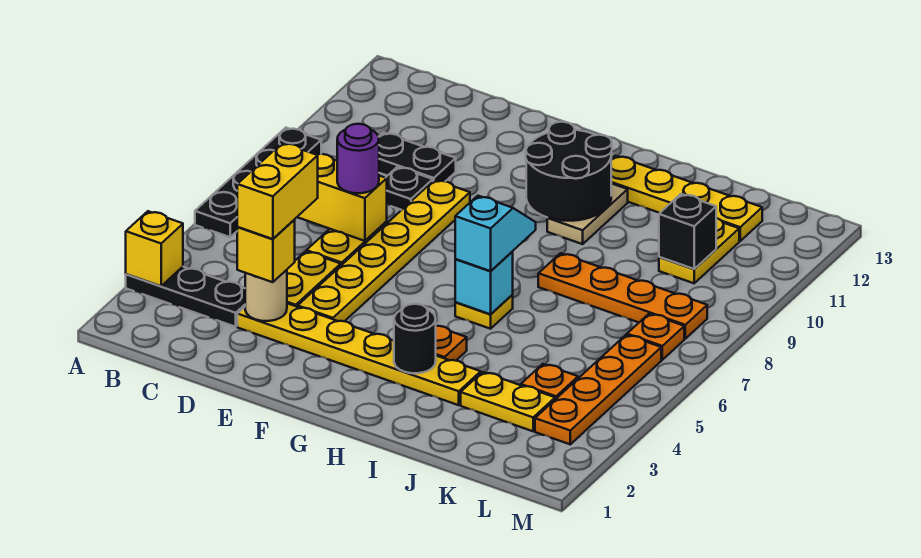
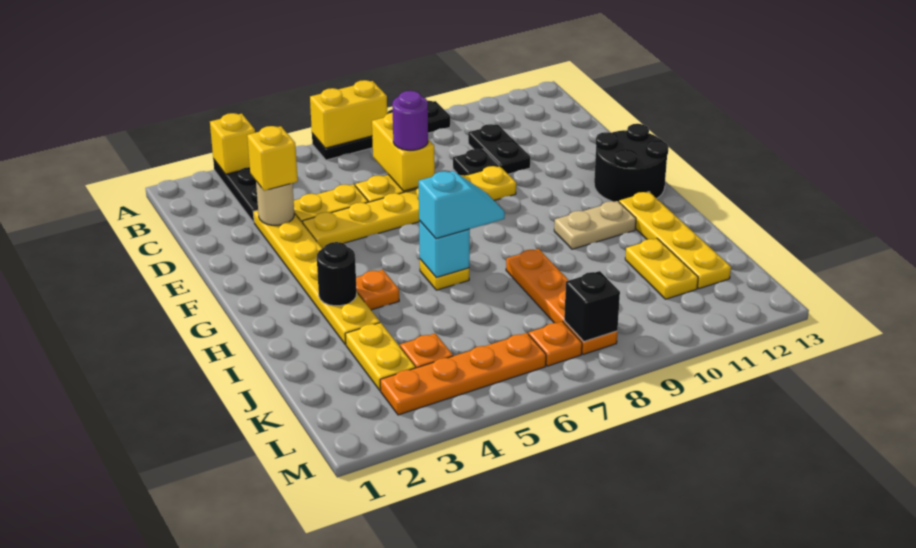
yellow 1x2 brick [237,143,318,239] -> yellow 1x2 brick moved to [310,80,387,148]
black 2x2 round brick [526,122,612,221] -> black 2x2 round brick moved to [594,124,669,202]
yellow 1x2 plate [659,218,739,283] -> yellow 1x2 plate turned to [625,238,698,299]
black 1x1 brick [659,194,716,269] -> black 1x1 brick moved to [564,271,620,342]

